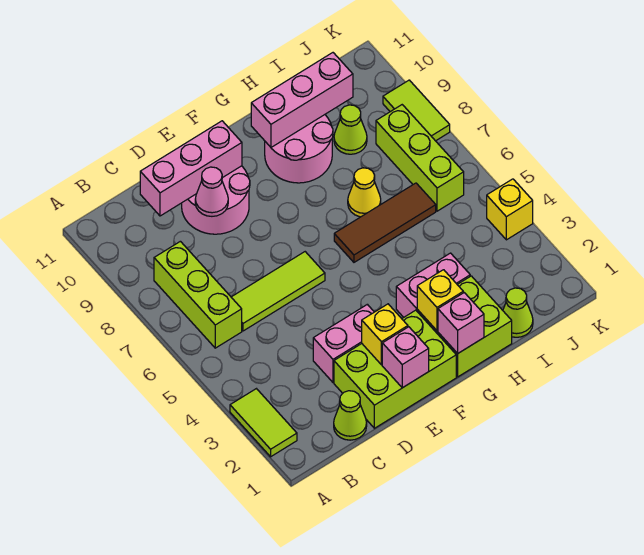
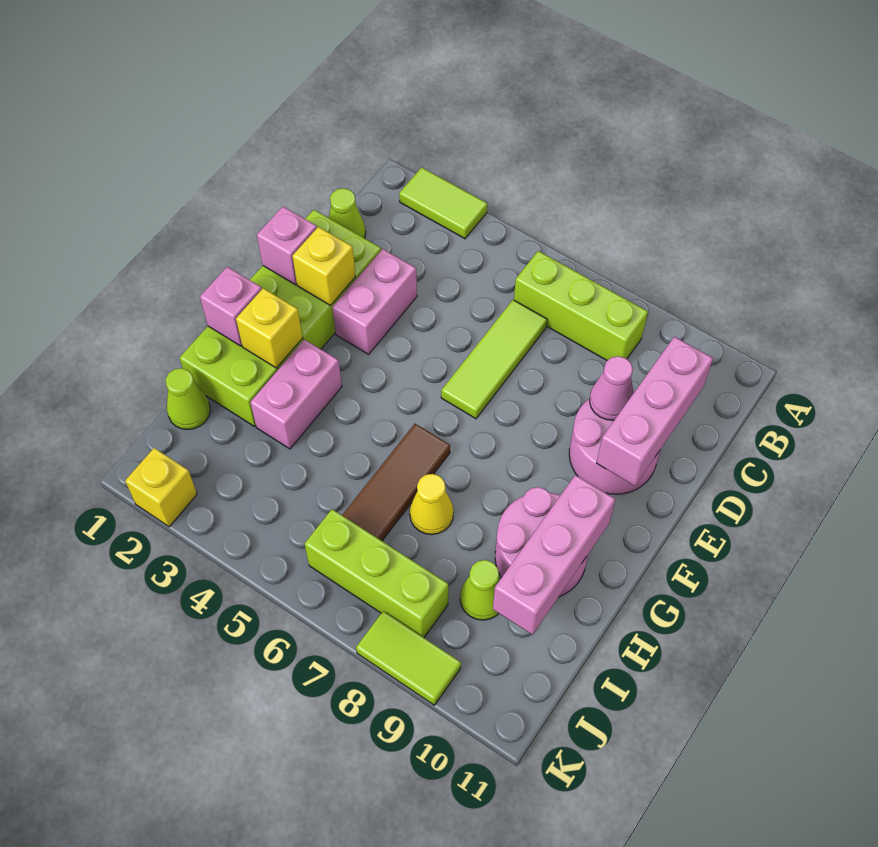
yellow 1x1 brick [487,179,533,240] -> yellow 1x1 brick moved to [125,448,197,527]

